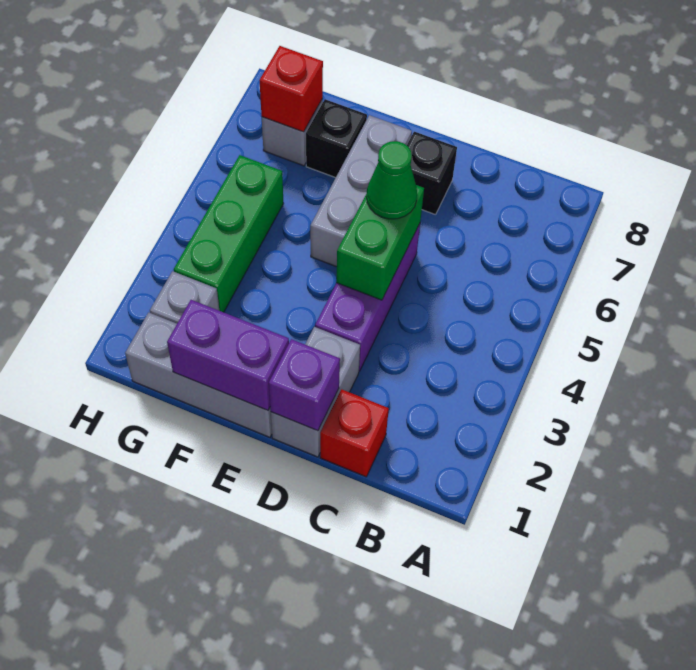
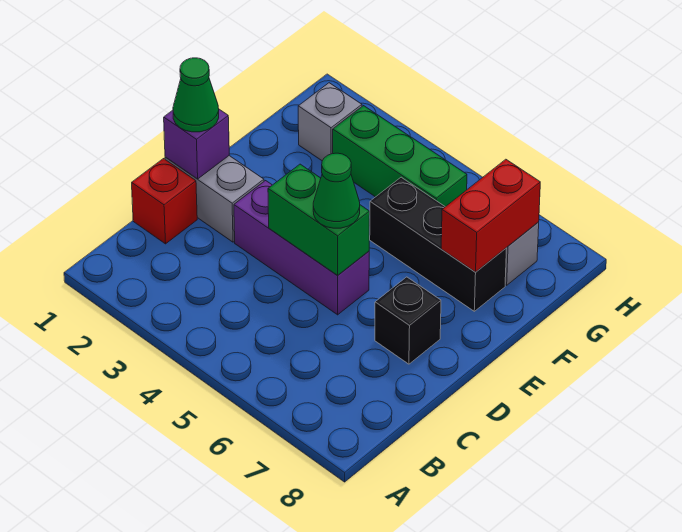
none -> green 1x1 cone [173,58,219,132]
grey 1x3 brick [125,313,272,437] -> none
purple 1x2 brick [167,300,289,410] -> none
grey 1x3 brick [310,115,412,267] -> none
black 1x1 brick [306,99,367,178] -> black 1x3 brick [370,177,507,311]
red 1x1 brick [259,46,323,132] -> red 1x2 brick [441,159,540,272]

